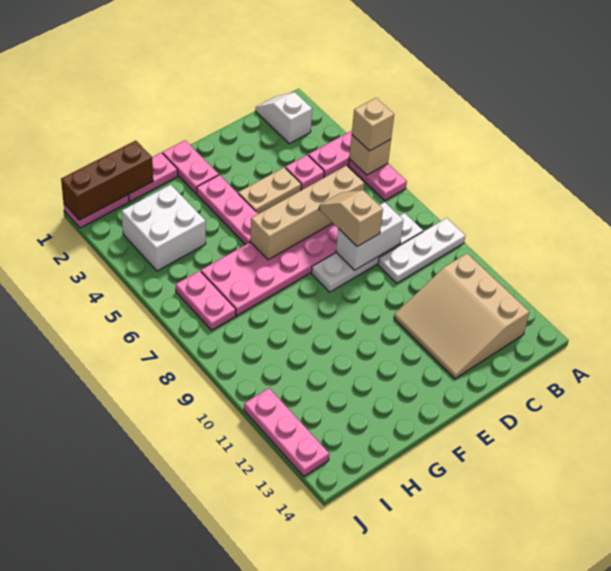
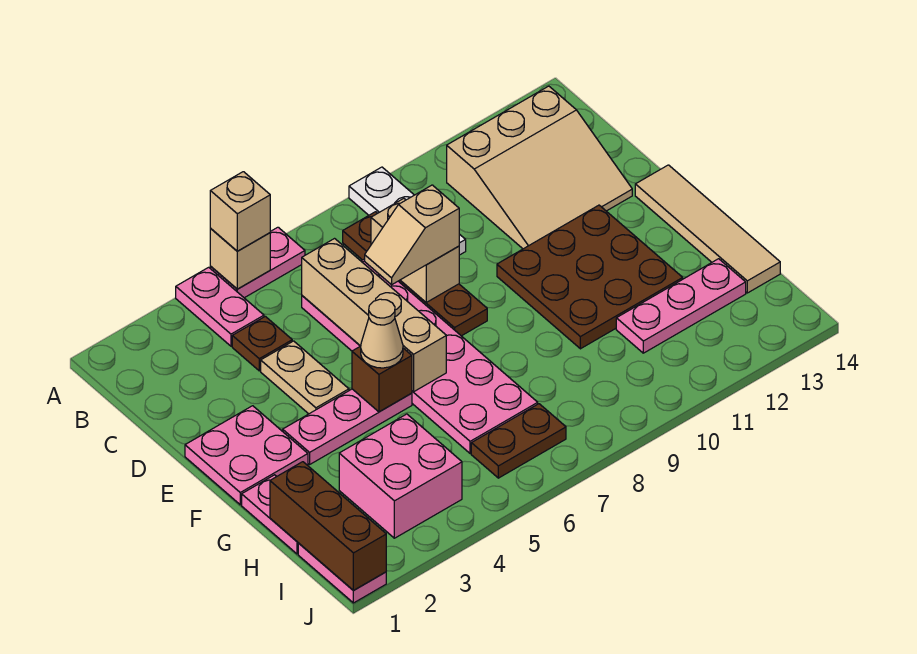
white 1x2 slope [255,92,312,144] -> none
white 1x4 plate [312,213,423,292] -> brown 1x4 plate [343,212,487,336]
pink 1x1 plate [285,155,324,190] -> brown 1x1 plate [232,316,292,371]
white 1x2 brick [336,202,404,271] -> tan 1x2 brick [371,198,459,302]
none -> brown 3x3 plate [497,205,683,349]
none -> tan 1x4 tile [635,165,780,293]
pink 1x2 plate [162,140,219,194] -> pink 2x2 plate [185,406,308,505]
none -> brown 1x1 brick [352,346,412,412]
none -> tan 1x1 cone [361,299,403,368]
white 2x2 brick [122,185,206,271] -> pink 2x2 brick [339,414,462,538]
pink 1x2 plate [176,271,236,330] -> brown 1x2 plate [471,404,566,478]
pink 1x3 plate [244,388,329,476] -> pink 1x3 plate moved to [616,259,746,353]

